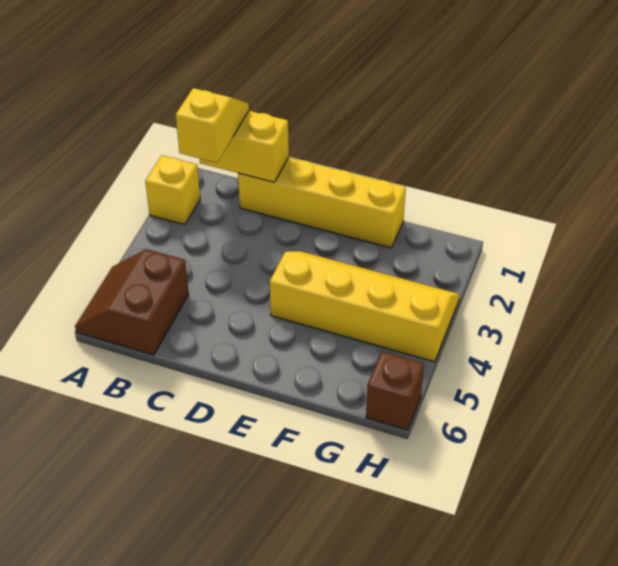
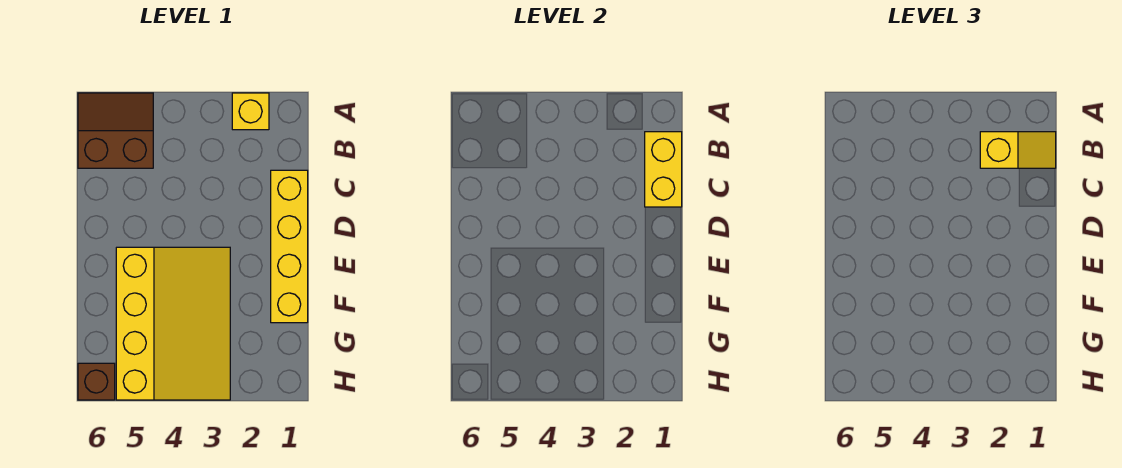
yellow 2x4 slope [270,251,460,362] -> yellow 3x4 slope [116,247,230,400]

